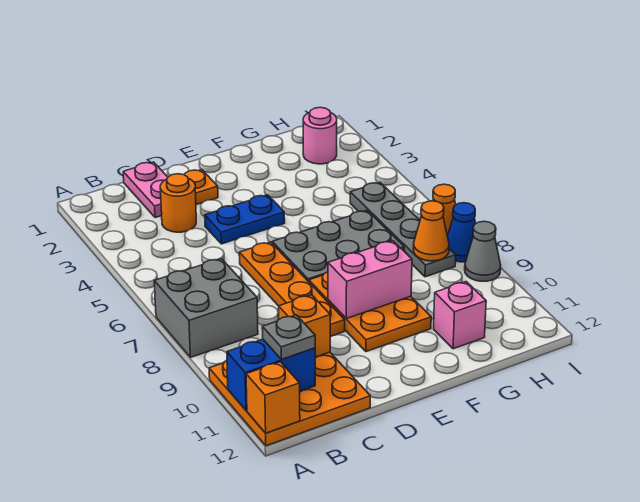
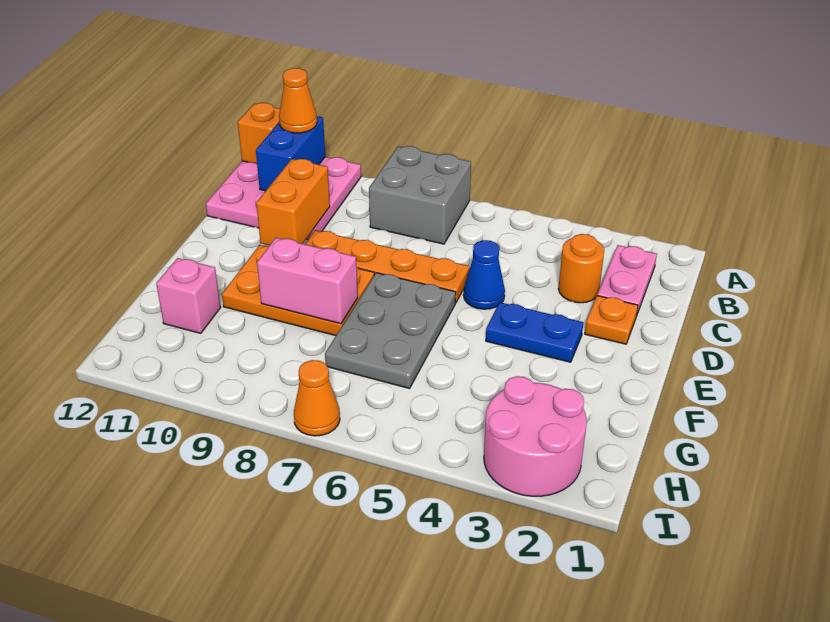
orange 3x3 plate [209,352,370,446] -> pink 3x3 plate [206,157,361,239]
grey 1x1 plate [262,315,315,359] -> none
pink 1x2 plate [123,162,168,218] -> pink 1x2 plate turned to [597,245,657,316]
orange 1x1 brick [279,295,330,357] -> orange 1x2 brick [256,159,330,245]
blue 1x2 plate [205,195,285,244] -> blue 1x2 plate turned to [486,302,583,362]
pink 1x2 brick [328,241,412,319] -> pink 1x2 brick turned to [257,238,358,324]
pink 1x1 round brick [303,107,337,164] -> pink 2x2 round brick [484,376,587,496]
grey 1x4 plate [350,182,456,277] -> none
orange 1x1 cone [413,201,449,261] -> orange 1x1 cone moved to [279,68,317,133]
blue 1x1 cone [448,203,476,262] -> blue 1x1 cone moved to [463,240,505,309]
grey 1x1 cone [465,221,501,281] -> none

